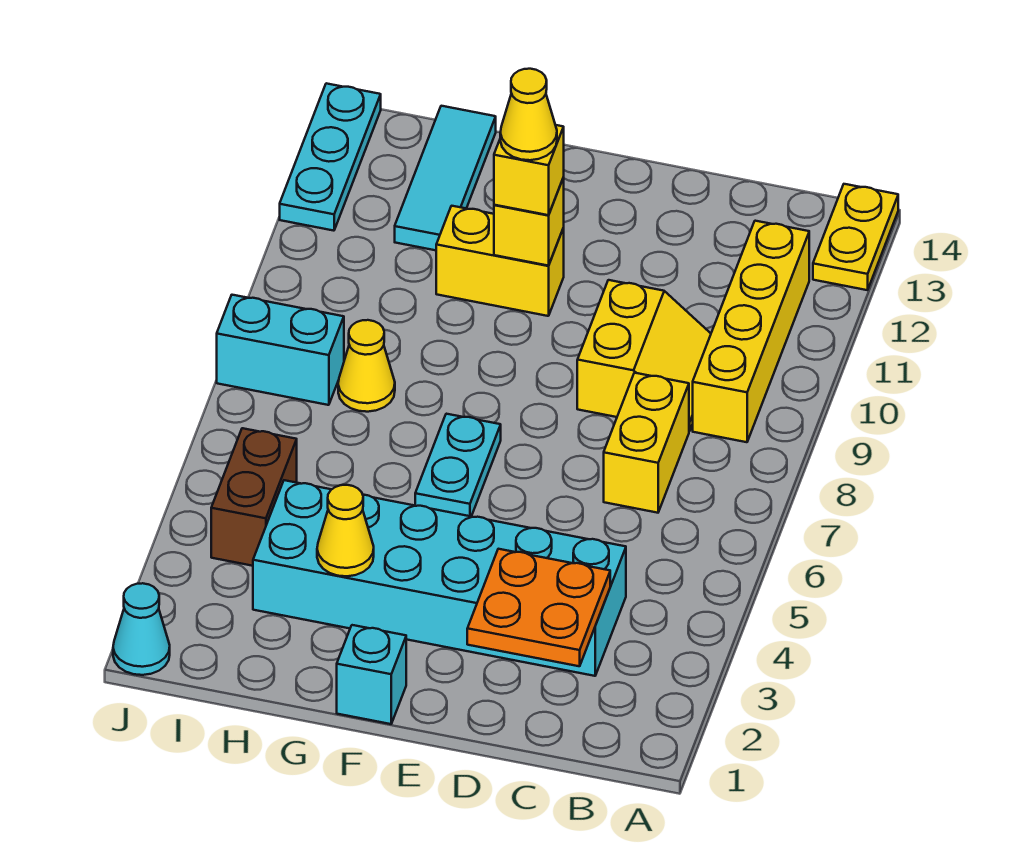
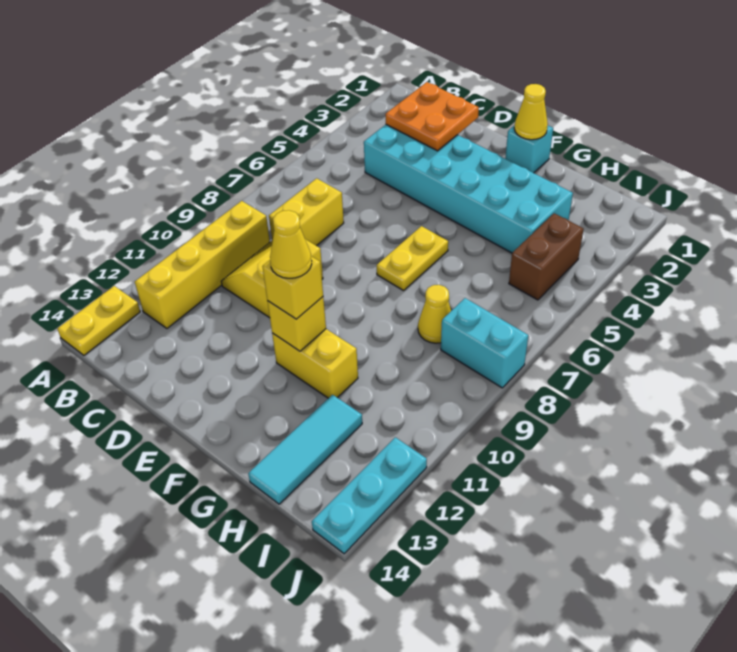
cyan 1x2 plate [415,414,501,516] -> yellow 1x2 plate [377,226,448,291]
yellow 1x1 cone [317,485,374,576] -> yellow 1x1 cone moved to [514,84,548,140]
cyan 1x1 cone [113,583,170,675] -> none

